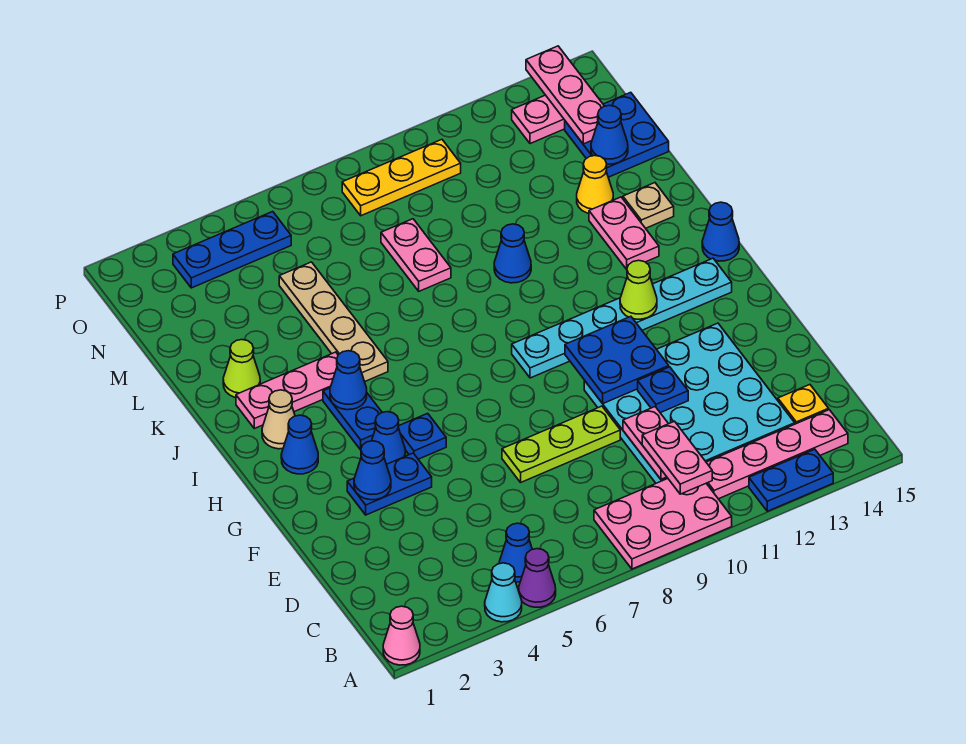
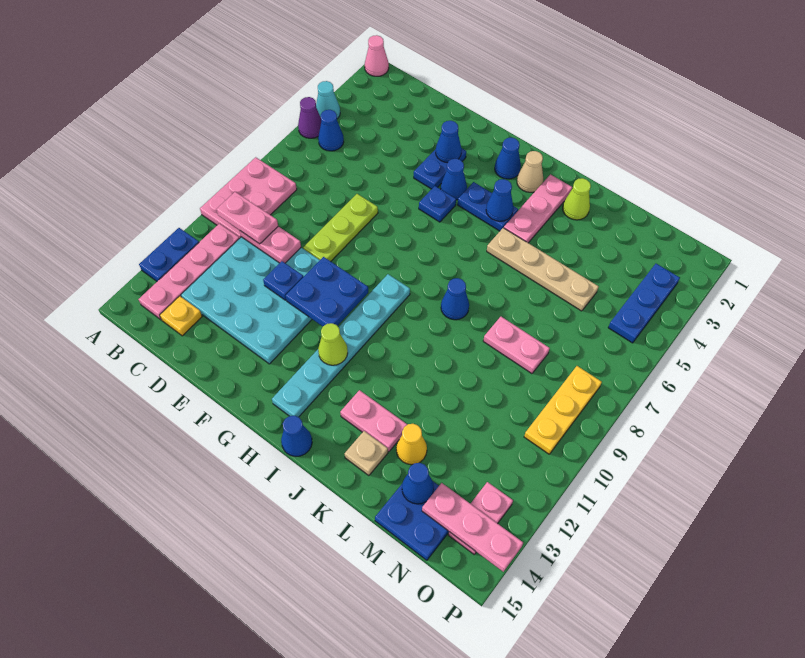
blue 1x1 cone [494,224,531,283] -> blue 1x1 cone moved to [441,278,469,320]

